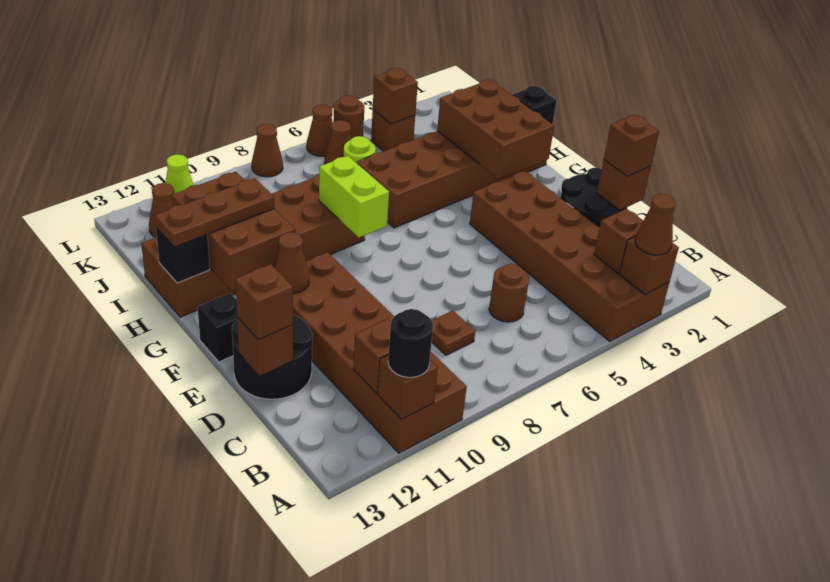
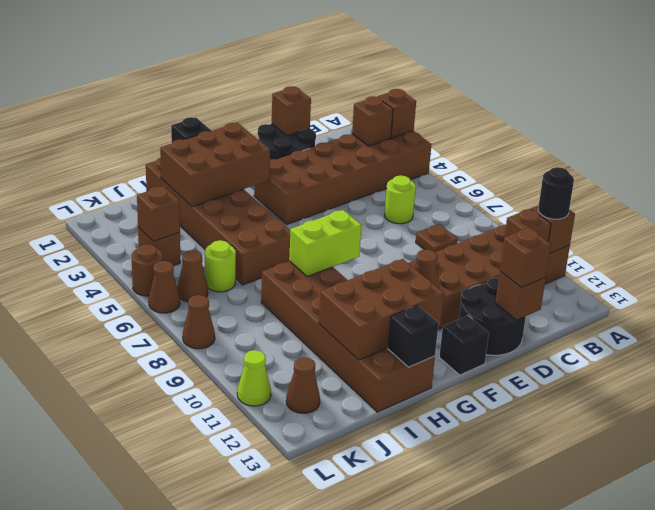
brown 1x1 cone [635,194,675,255] -> none
brown 1x1 round brick [489,264,529,322] -> lime 1x1 round brick [385,175,416,224]
brown 1x1 brick [604,115,659,176] -> none
brown 1x3 plate [155,178,274,247] -> none

